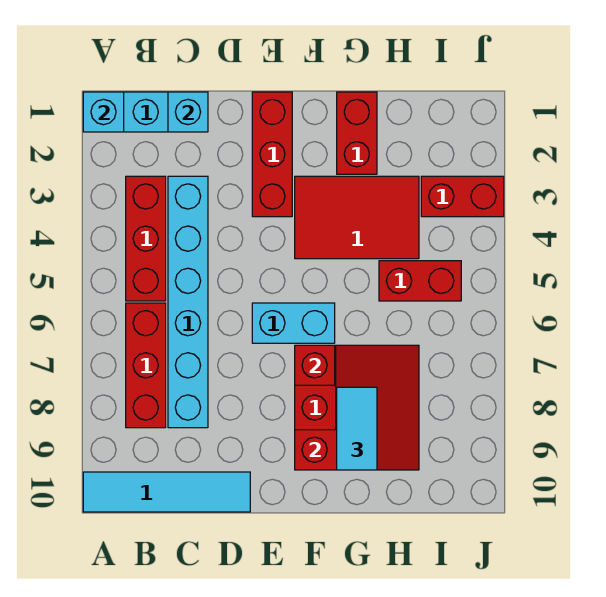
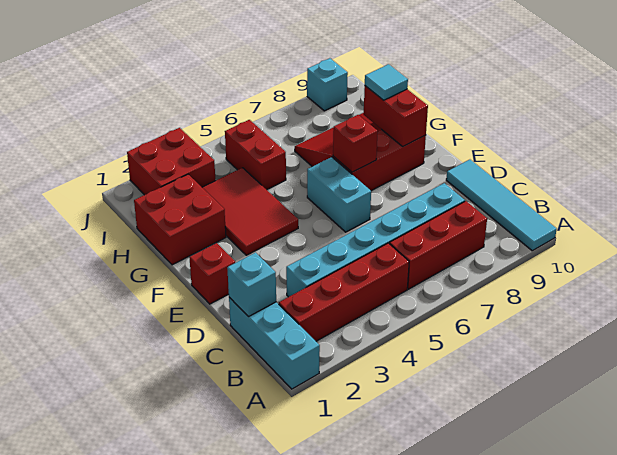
cyan 1x1 brick [83,92,124,132] -> cyan 1x1 brick moved to [307,58,348,111]
red 1x3 brick [126,176,166,301] -> red 1x4 brick [279,243,409,341]
red 1x3 brick [252,92,292,217] -> red 1x1 brick [189,243,235,304]
red 1x2 brick [337,92,377,174] -> red 2x2 brick [134,174,226,265]
cyan 1x2 tile [337,387,377,470] -> cyan 1x1 tile [365,64,408,100]
red 1x2 brick [421,176,504,217] -> red 2x2 brick [127,128,216,195]

